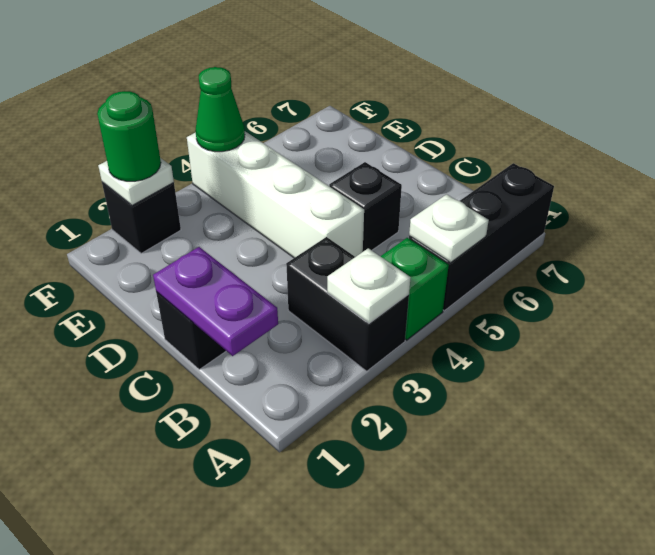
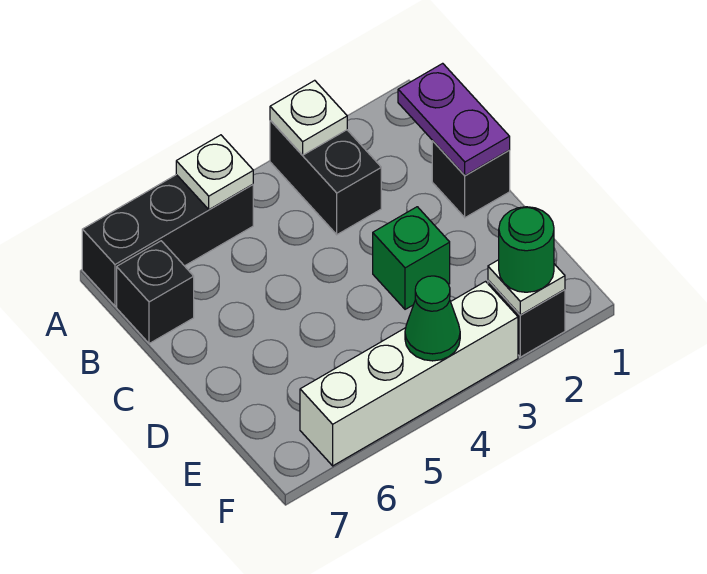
green 1x1 brick [381,238,449,340] -> green 1x1 brick moved to [373,207,450,309]
white 1x4 brick [187,132,364,258] -> white 1x4 brick turned to [300,282,518,466]
black 1x1 brick [329,162,402,251] -> black 1x1 brick moved to [117,241,194,344]

